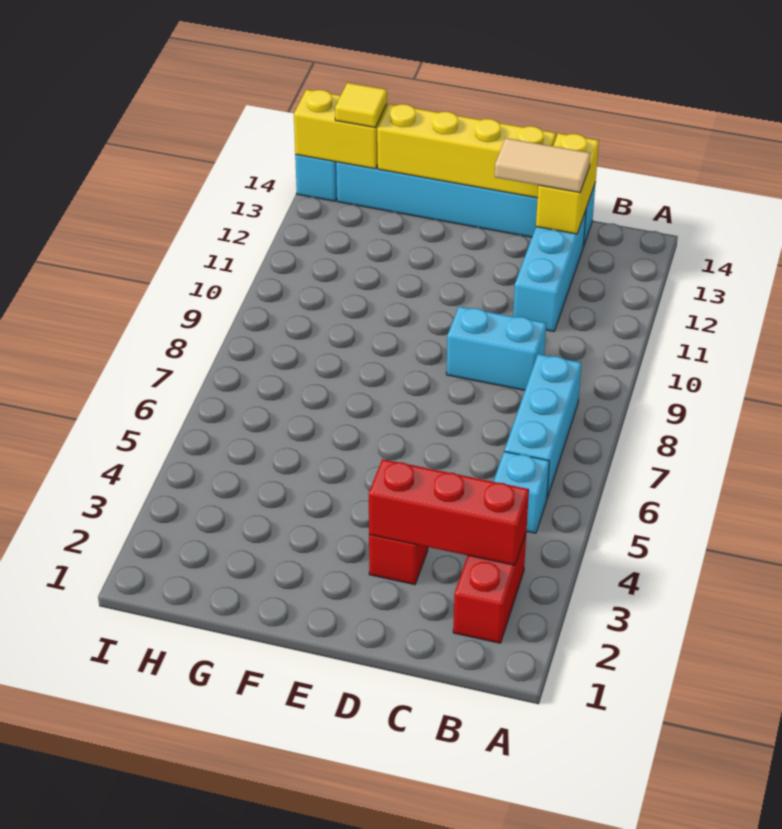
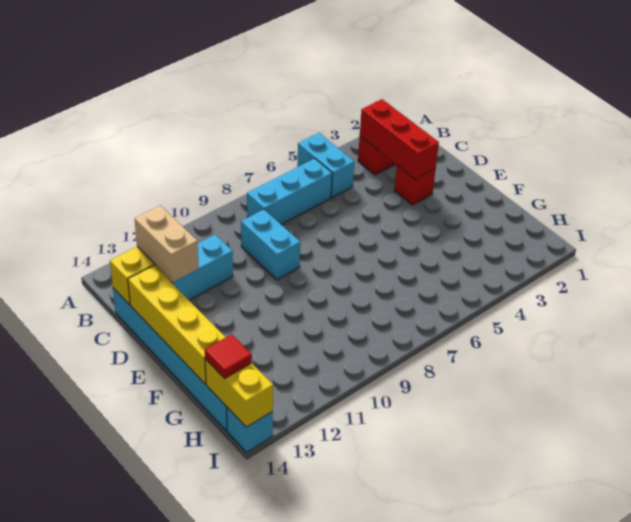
cyan 1x1 brick [493,451,549,533] -> cyan 1x2 brick [297,133,354,198]
tan 1x2 tile [495,138,591,193] -> tan 1x2 brick [135,206,199,282]
yellow 1x1 tile [335,83,387,127] -> red 1x1 tile [205,334,252,378]

